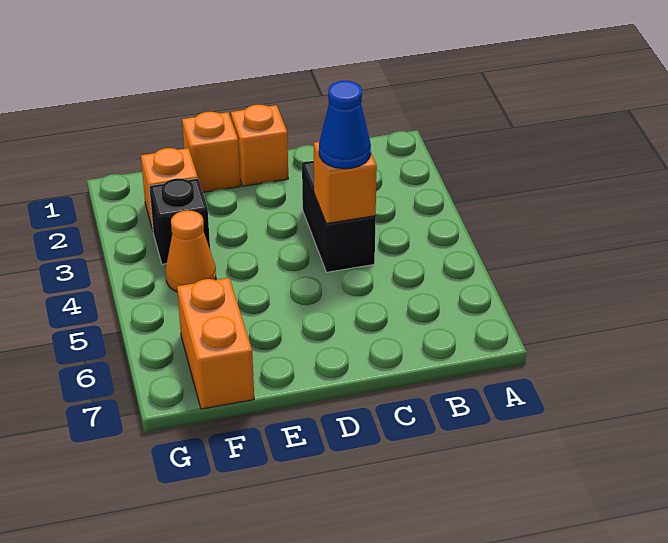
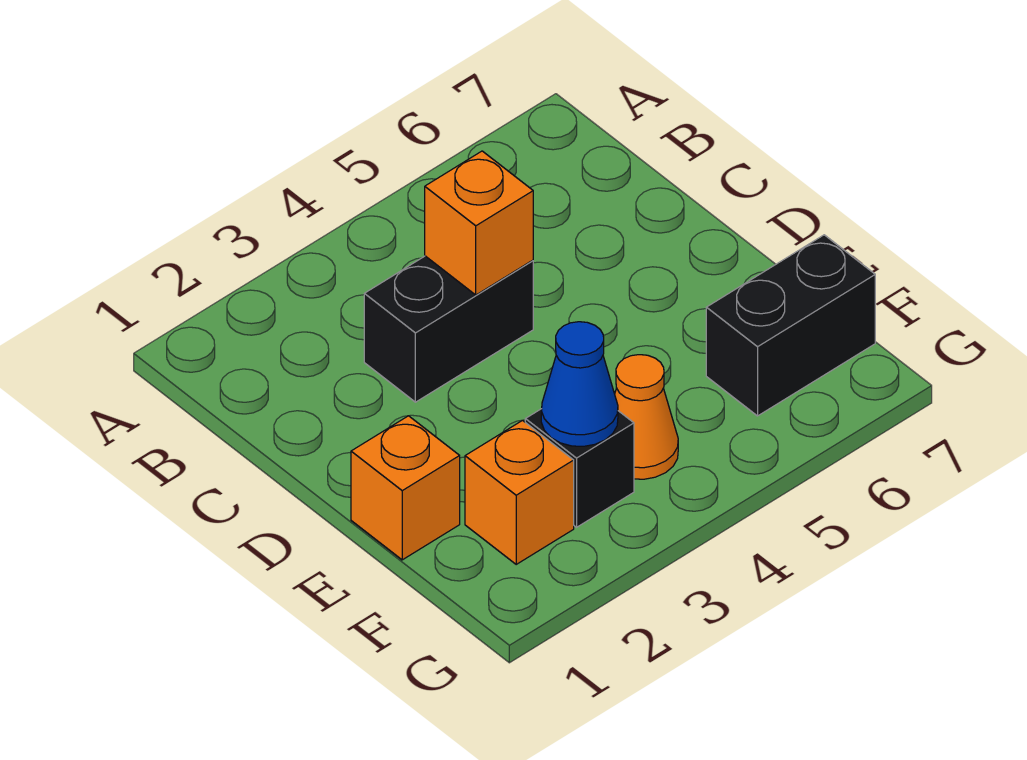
blue 1x1 cone [319,81,371,169] -> blue 1x1 cone moved to [541,322,618,446]
orange 1x1 brick [231,104,288,186] -> none
orange 1x2 brick [177,278,254,409] -> black 1x2 brick [706,235,875,416]

